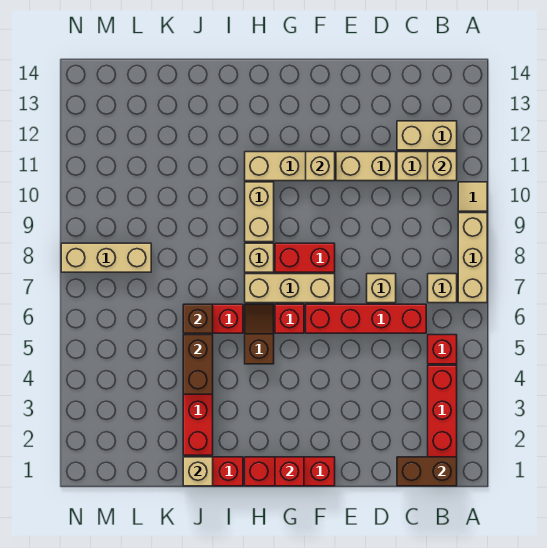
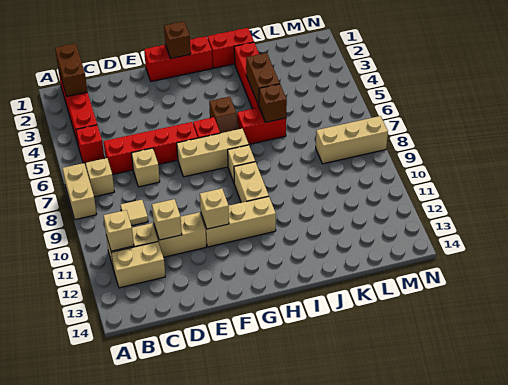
tan 1x3 brick [458,213,487,303] -> tan 1x2 brick [63,163,97,220]
tan 1x1 tile [458,182,487,211] -> tan 1x1 tile moved to [121,200,148,226]
brown 1x2 brick [397,457,457,486] -> brown 1x2 brick turned to [55,43,87,96]
red 1x2 brick [275,243,335,272] -> none
red 1x1 brick [275,457,304,486] -> brown 1x1 brick [164,22,191,59]
tan 1x1 brick [183,457,213,486] -> tan 1x1 brick moved to [152,199,182,240]

